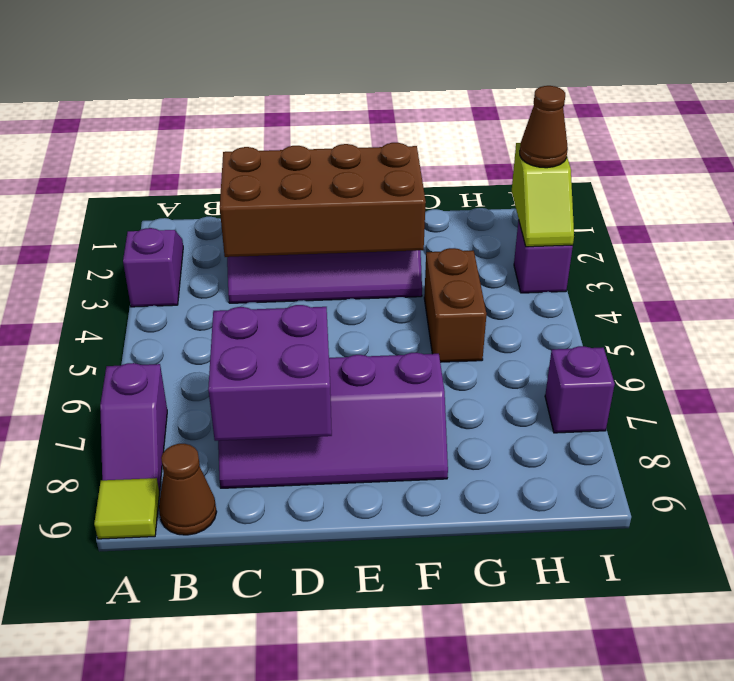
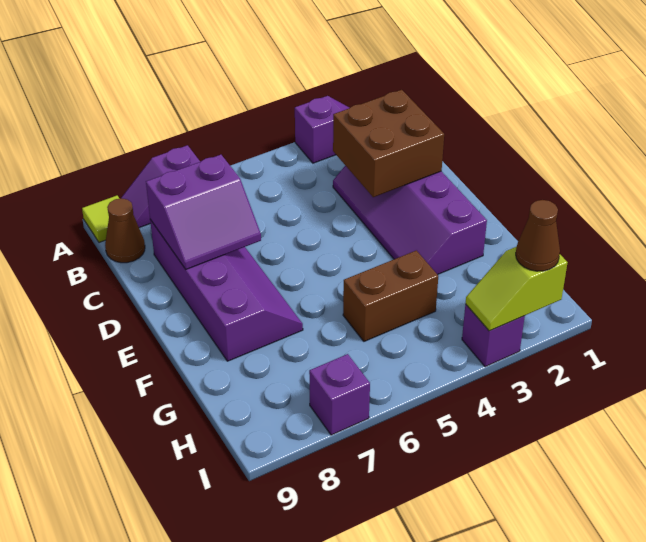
brown 2x4 brick [220,143,426,257] -> brown 2x2 brick [333,90,444,197]
purple 2x4 slope [218,353,448,488] -> purple 2x4 slope turned to [150,220,303,361]
purple 2x2 brick [208,305,332,441] -> purple 2x2 slope [146,155,261,269]

